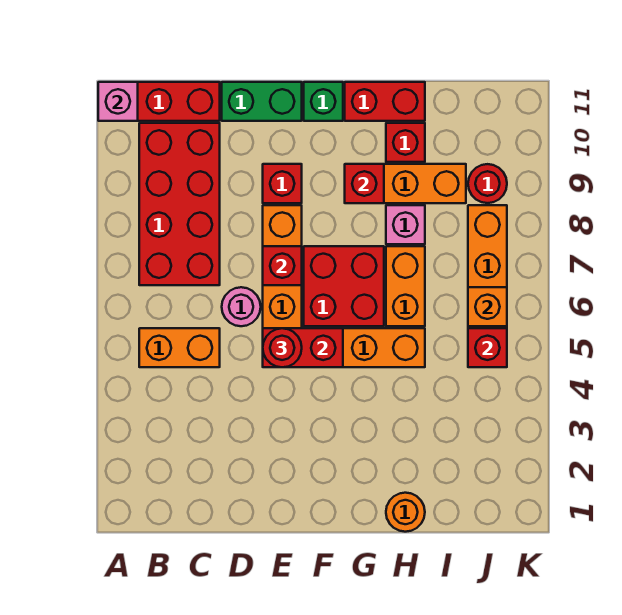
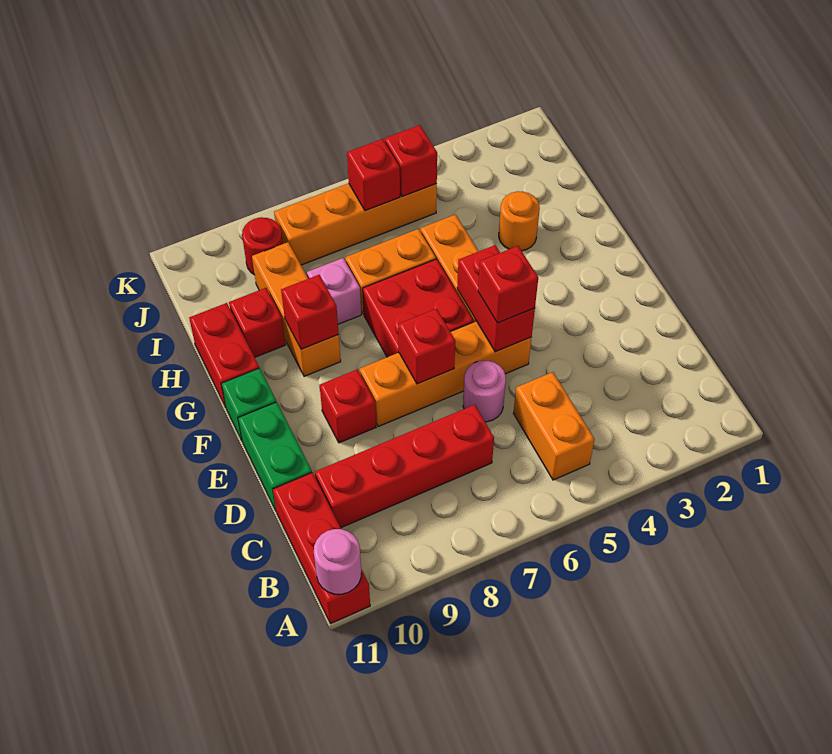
pink 1x1 brick [98,82,138,121] -> pink 1x1 round brick [314,529,361,594]
red 2x4 brick [139,123,220,285] -> red 1x4 brick [315,405,494,528]
red 1x1 round brick [263,328,302,367] -> red 1x1 brick [478,246,538,323]
orange 1x1 round brick [386,493,425,532] -> orange 1x1 round brick moved to [499,191,540,251]
orange 1x1 brick [468,287,507,326] -> red 1x1 brick [347,139,400,211]

